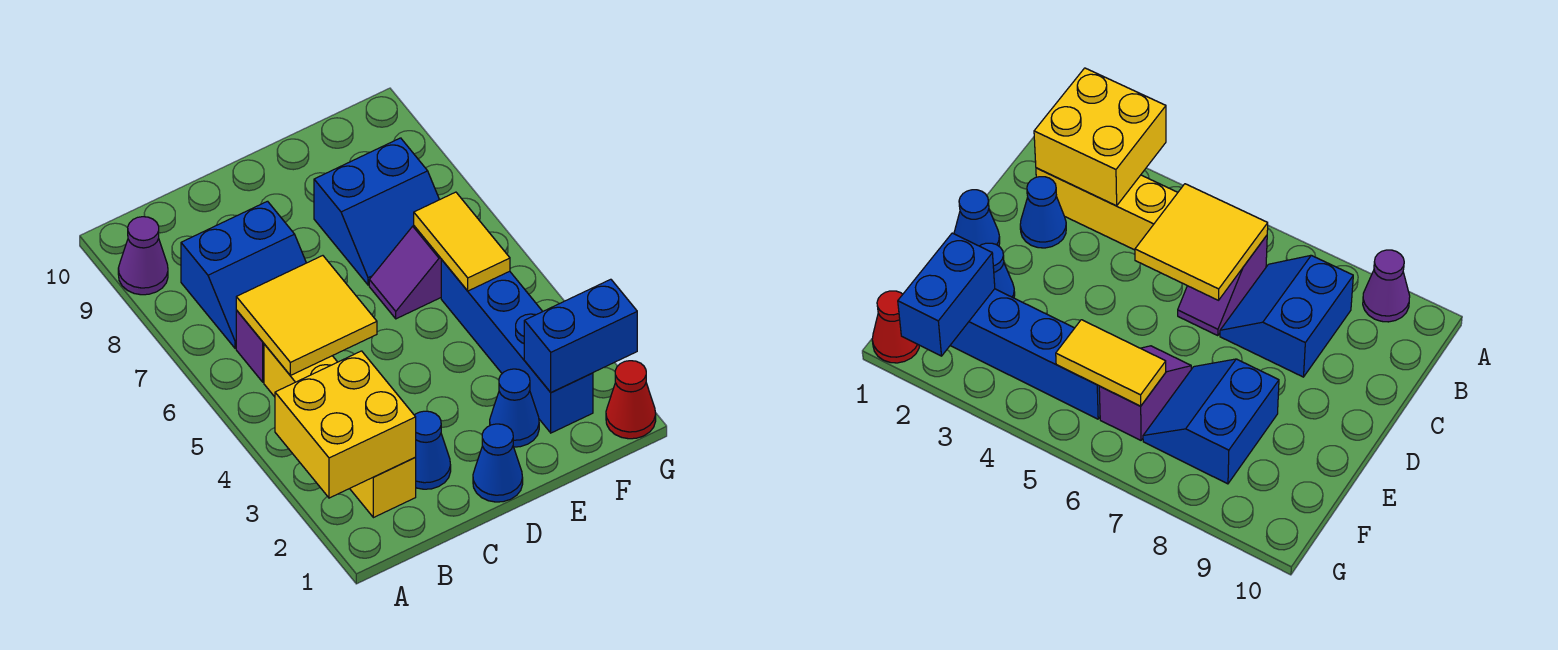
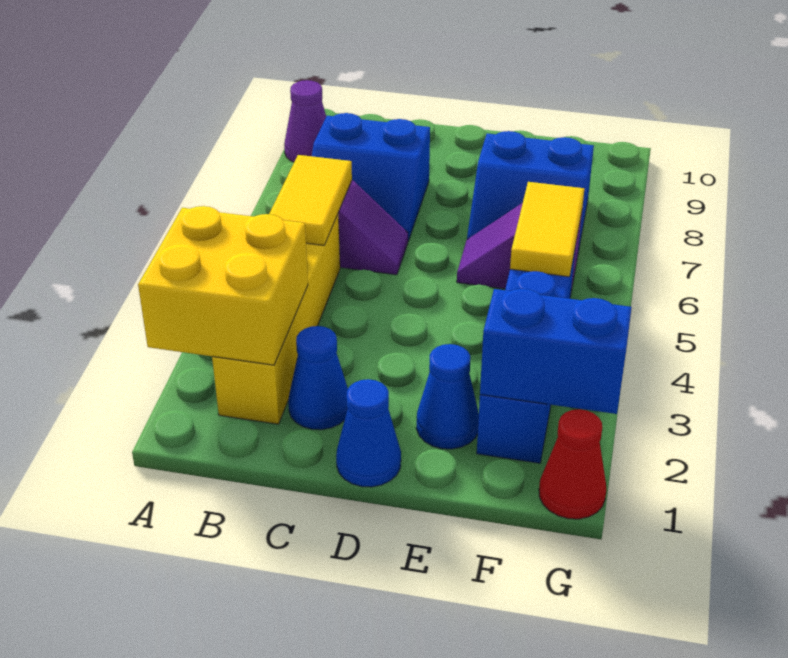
yellow 2x2 tile [236,256,377,375] -> yellow 1x2 tile [269,155,352,245]

